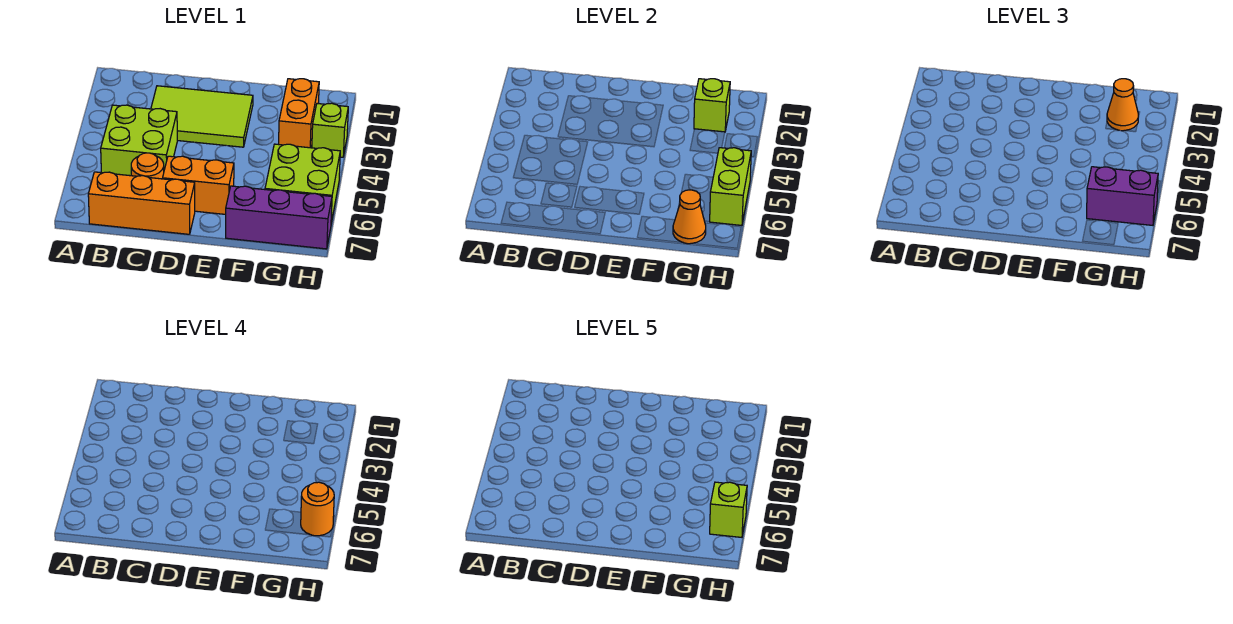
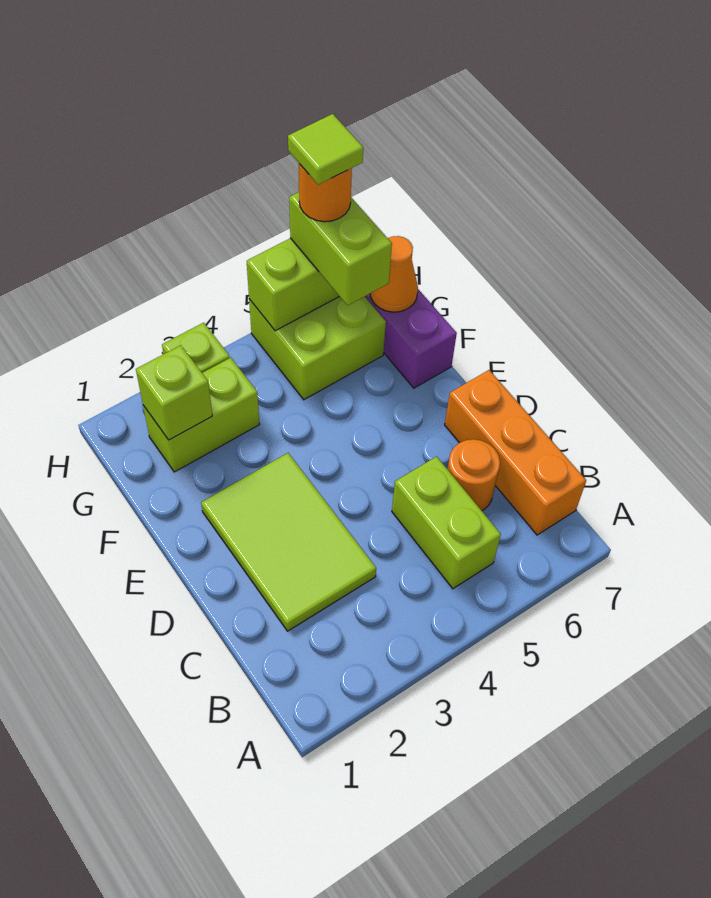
lime 2x2 brick [101,105,177,176] -> lime 1x2 brick [392,457,501,589]
orange 1x2 brick [163,156,234,214] -> none
orange 1x2 brick [279,79,319,148] -> lime 1x2 brick [143,358,260,472]
orange 1x1 cone [1107,79,1138,131] -> none
purple 1x2 brick [1087,167,1158,225] -> lime 1x2 brick [289,192,392,305]
lime 1x1 brick [710,482,747,537] -> lime 1x1 tile [288,114,363,185]

